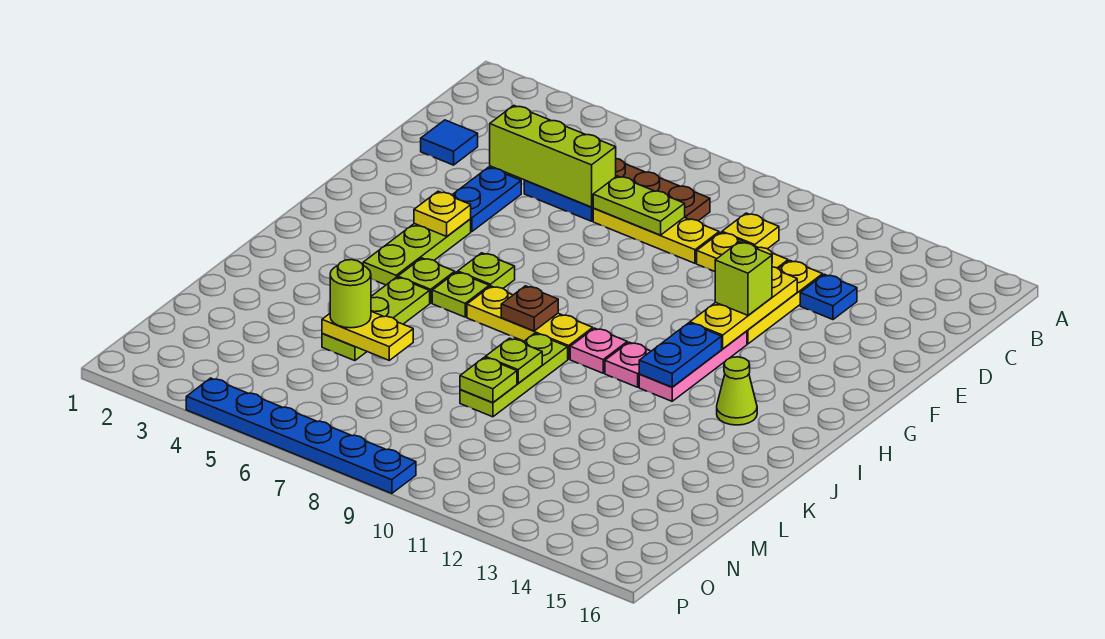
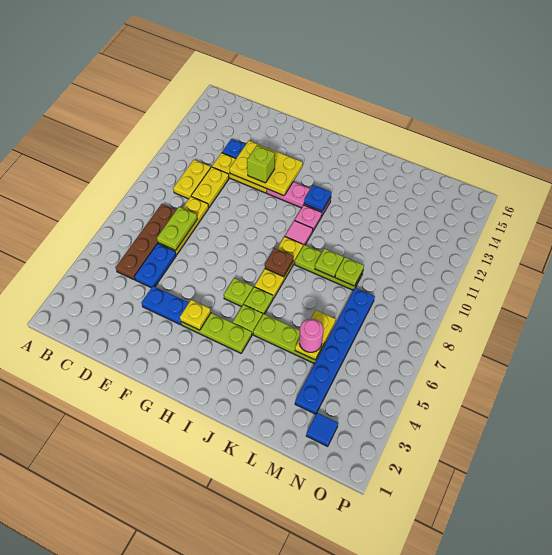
yellow 1x1 plate [722,213,779,249] -> yellow 1x2 plate [173,160,211,199]
blue 1x1 tile [421,120,478,165] -> blue 1x1 tile moved to [306,413,338,446]
lime 1x3 brick [490,106,616,207] -> none
yellow 1x3 plate [690,267,797,349] -> yellow 2x3 plate [230,141,303,196]
blue 1x2 plate [639,323,722,387] -> blue 1x1 plate [304,185,331,211]
pink 1x1 plate [570,328,627,373] -> pink 1x1 tile [285,220,313,245]
lime 1x1 cone [717,357,757,425] -> none
lime 1x1 round brick [330,260,371,328] -> pink 1x1 round brick [299,319,323,352]
blue 1x6 plate [186,378,416,494] -> blue 1x6 plate moved to [295,288,375,414]

